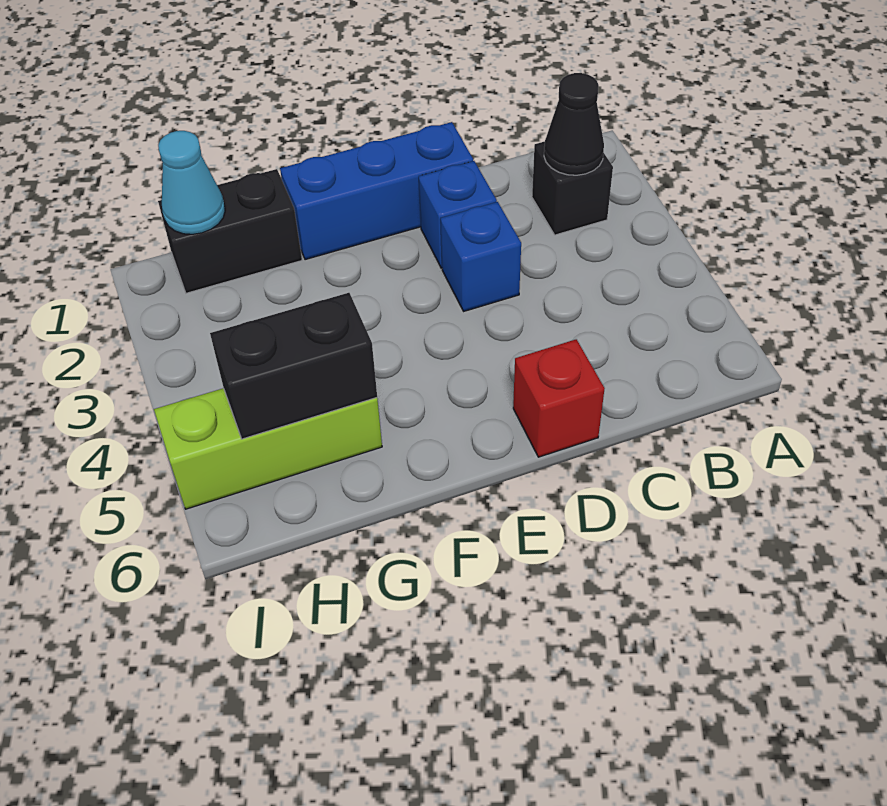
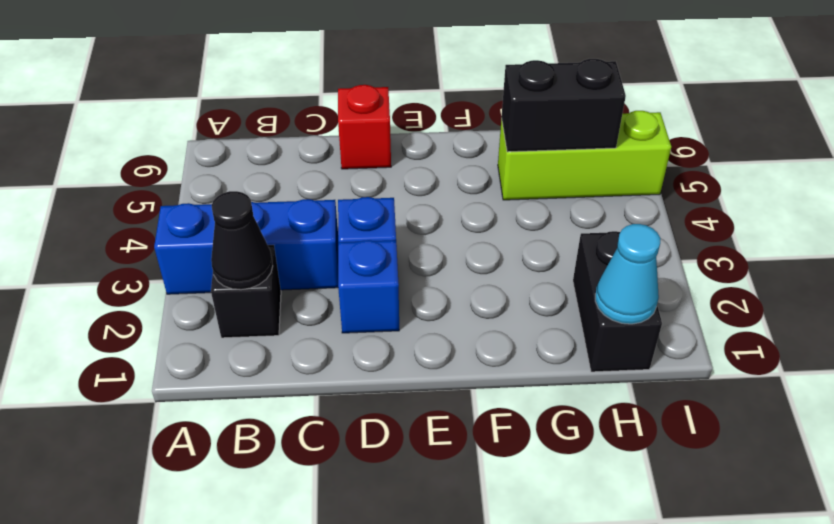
blue 1x3 brick [280,122,473,260] -> blue 1x3 brick moved to [154,199,338,294]
black 1x2 brick [158,169,302,293] -> black 1x2 brick turned to [573,231,662,372]

